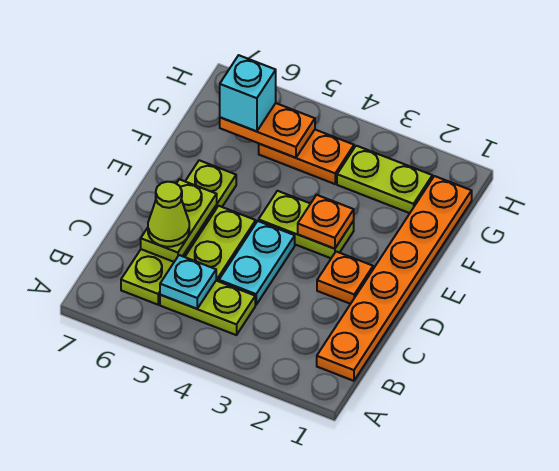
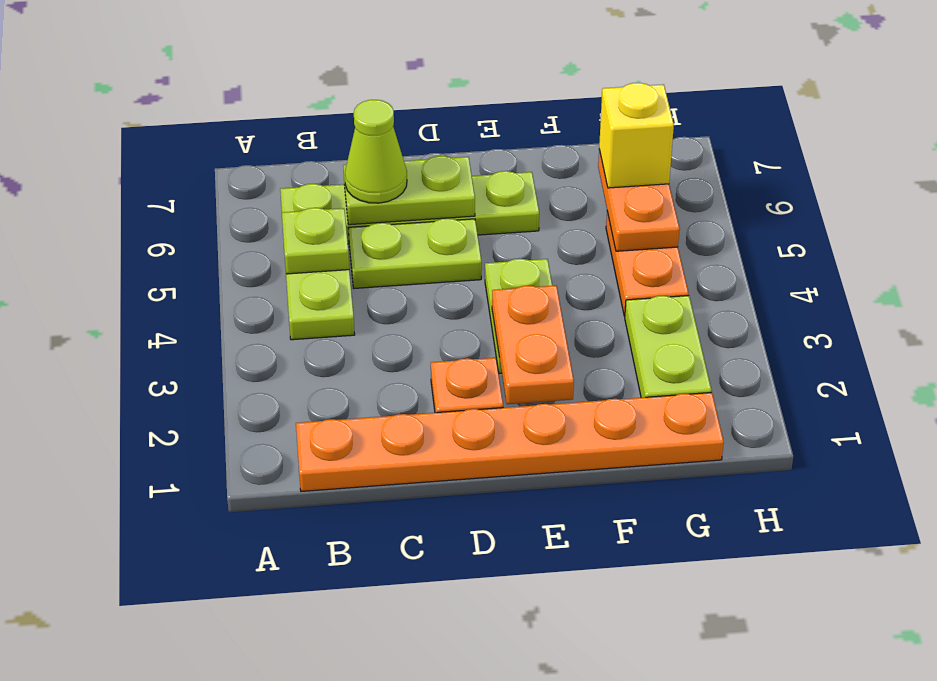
cyan 1x1 plate [160,255,216,309] -> lime 1x1 plate [282,208,349,274]
cyan 1x2 plate [219,221,295,305] -> none
orange 1x1 plate [298,195,354,249] -> orange 1x2 plate [492,285,574,404]
cyan 1x1 brick [220,55,276,131] -> yellow 1x1 brick [599,83,674,188]

